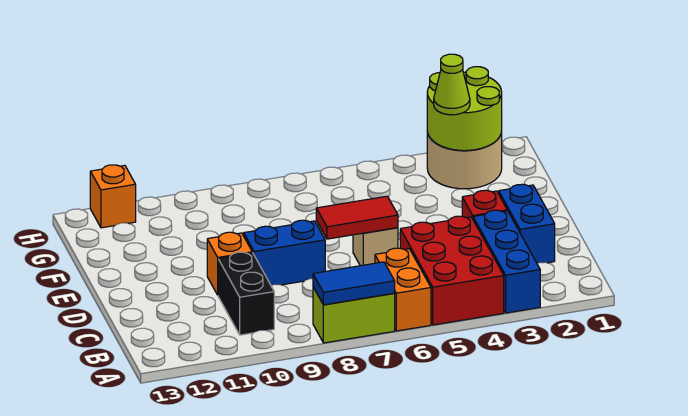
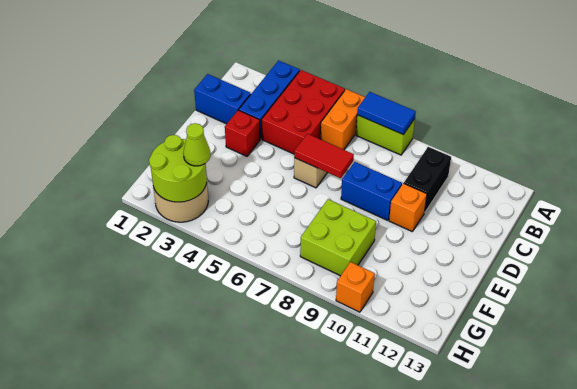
blue 1x2 brick [499,184,555,263] -> blue 1x2 brick turned to [194,74,251,124]
none -> lime 2x2 brick [300,199,376,276]
orange 1x1 brick [90,165,136,228] -> orange 1x1 brick moved to [336,262,375,312]

